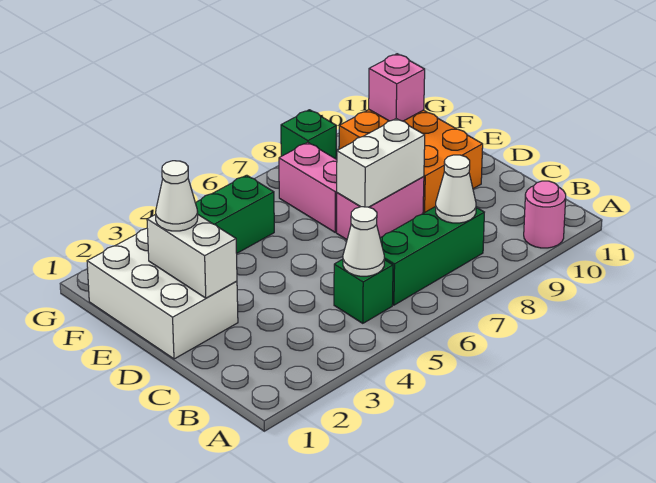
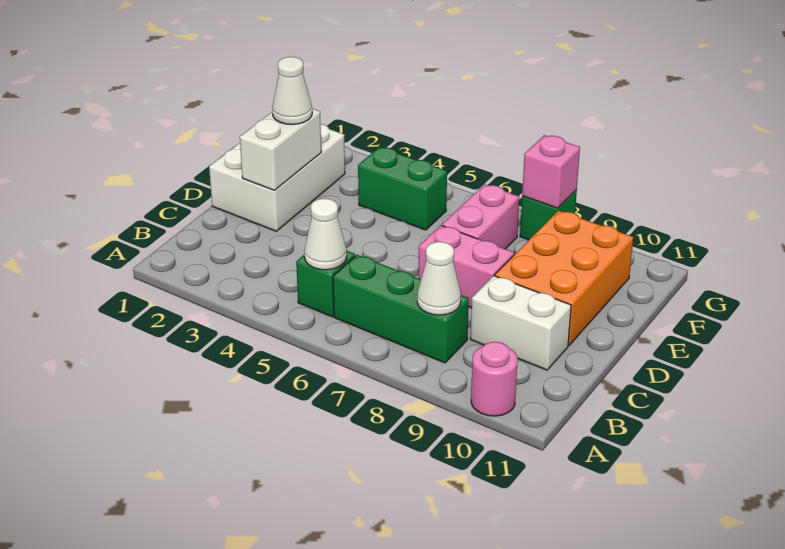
white 1x2 brick [337,119,425,207] -> white 1x2 brick moved to [470,276,571,370]
pink 1x1 brick [369,54,425,121] -> pink 1x1 brick moved to [522,135,580,208]

